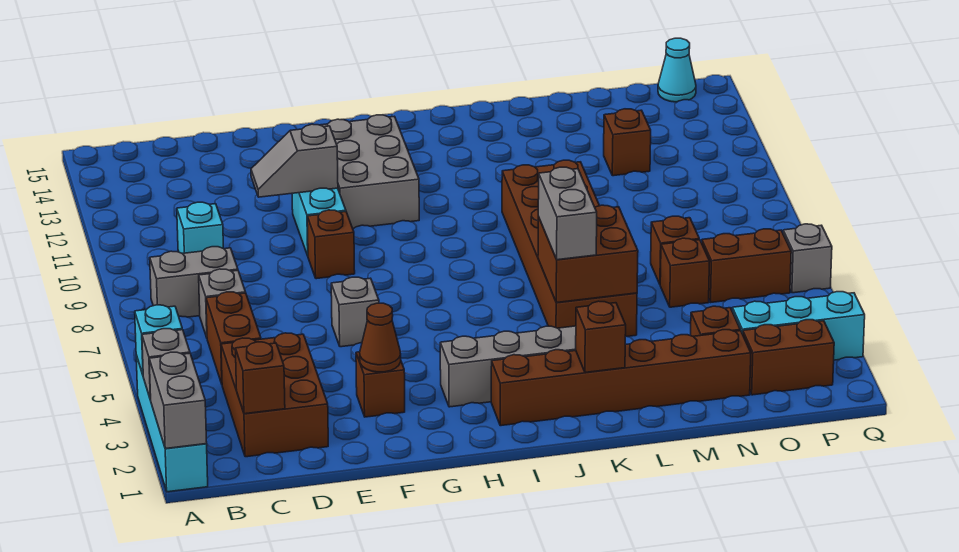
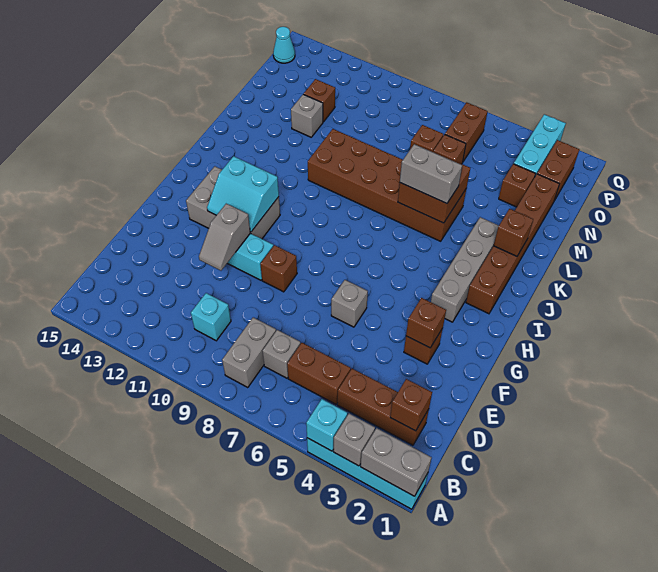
brown 2x3 brick [221,333,328,457] -> brown 1x3 brick [338,369,429,445]
brown 1x1 cone [360,303,401,372] -> brown 1x1 brick [406,298,446,348]
none -> cyan 2x2 slope [207,156,279,232]
grey 1x1 brick [783,224,832,293] -> grey 1x1 brick moved to [291,94,323,137]

